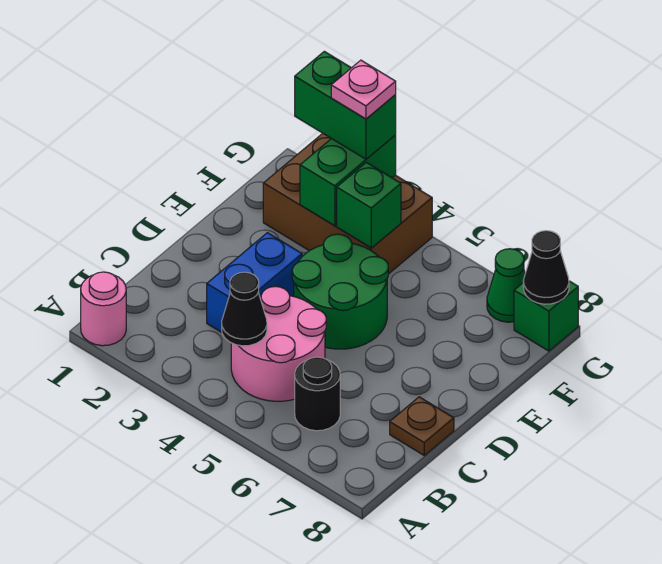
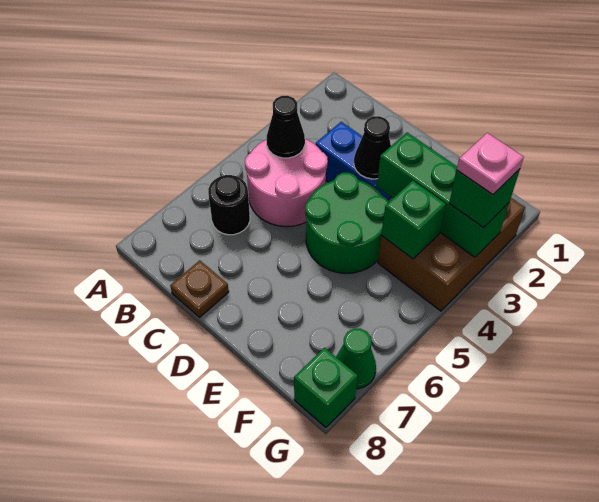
pink 1x1 round brick [81,272,126,346] -> none
green 1x2 brick [300,135,396,226] -> green 1x3 brick [377,133,509,257]
green 1x2 brick [295,51,396,159] -> green 1x1 brick [449,169,520,228]
black 1x1 cone [523,231,569,304] -> black 1x1 cone moved to [354,116,391,179]

